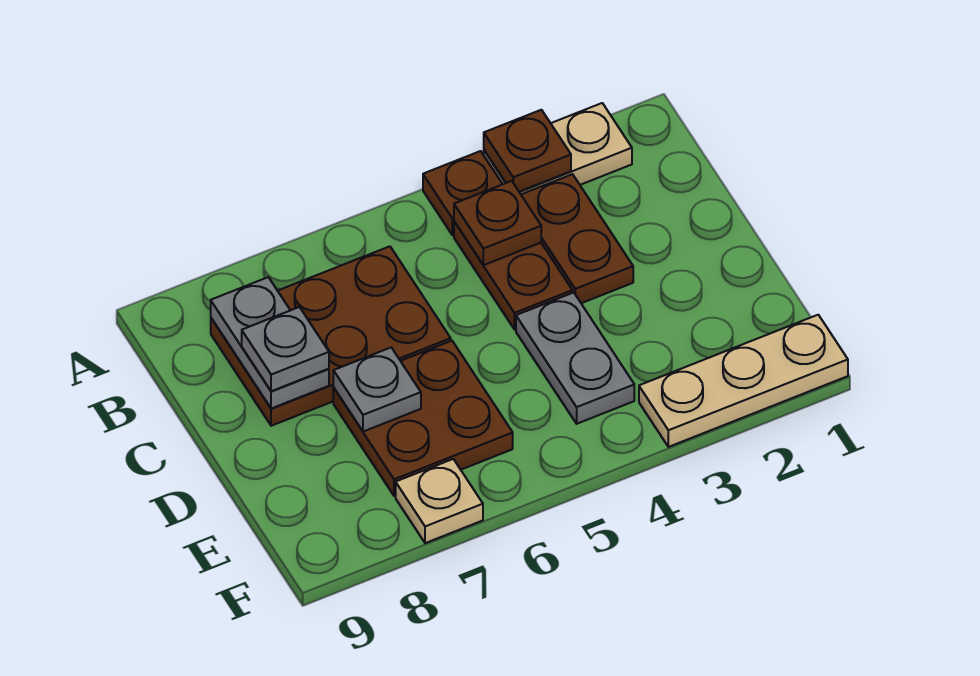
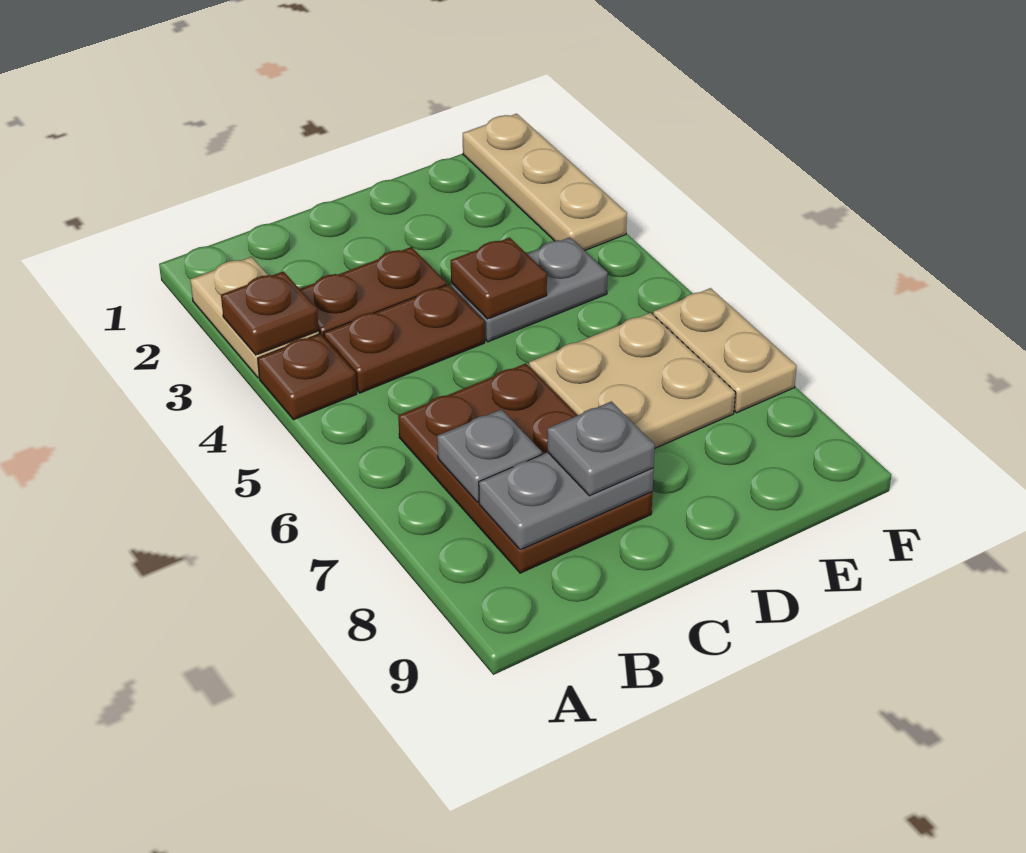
brown 1x1 plate [454,181,541,265] -> brown 1x1 plate moved to [451,238,547,319]
brown 2x2 plate [333,341,513,496] -> tan 2x2 plate [529,313,735,448]
grey 1x1 plate [333,348,421,432] -> grey 1x1 plate moved to [437,409,542,502]
tan 1x1 plate [396,459,483,543] -> tan 1x2 plate [653,288,797,413]

